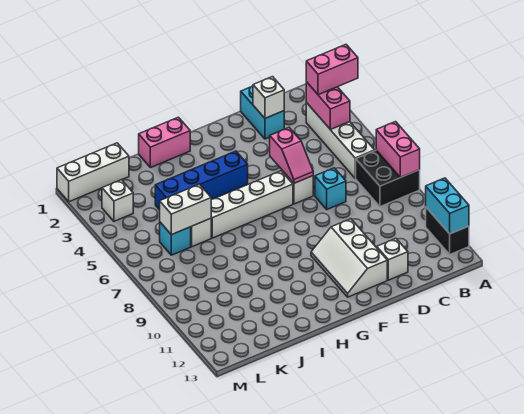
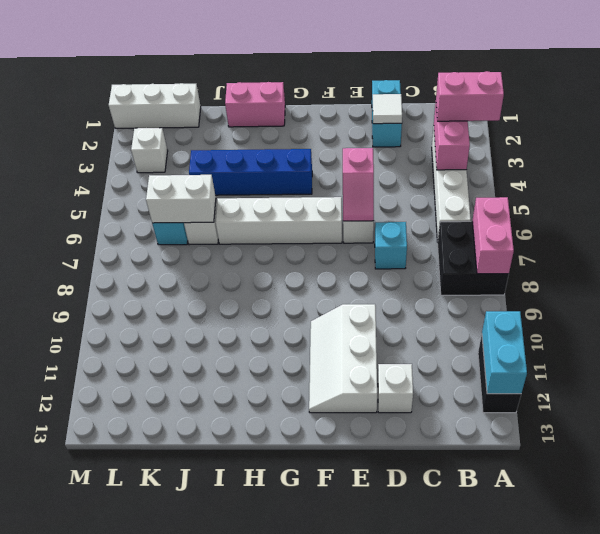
white 1x1 brick [253,77,284,118] -> white 1x1 tile [373,94,402,124]

